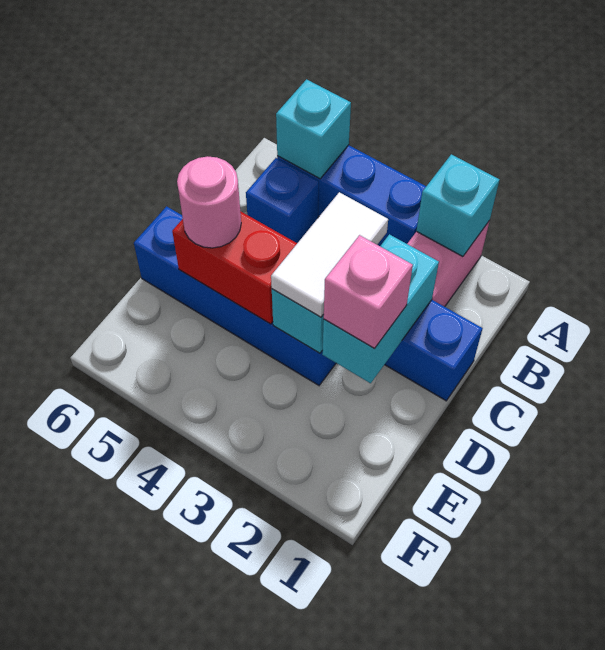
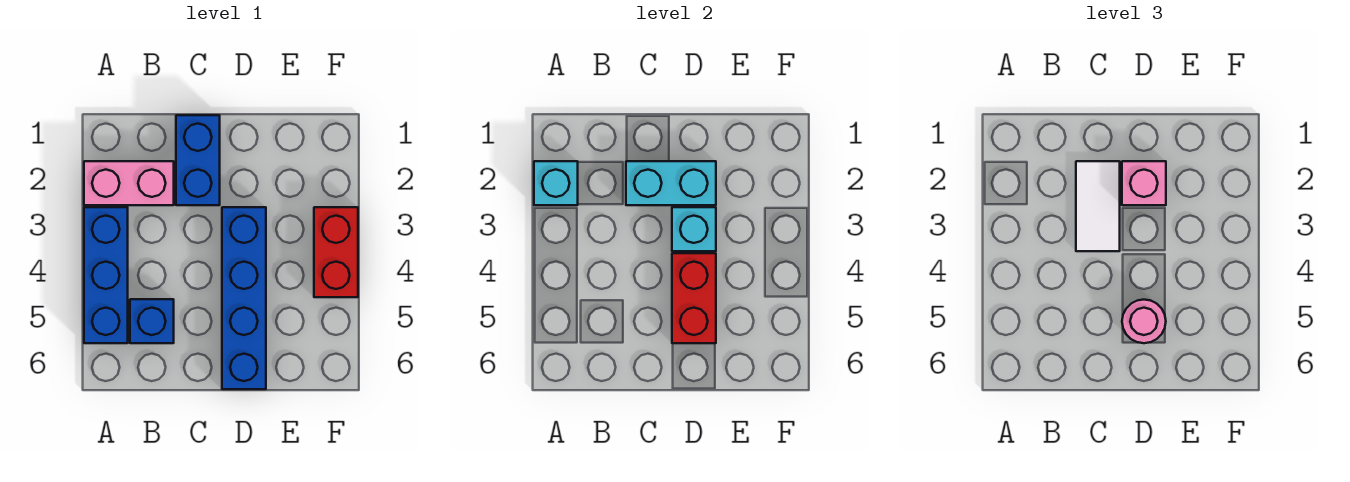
cyan 1x1 brick [276,79,351,179] -> none
white 1x2 tile [271,192,388,317] -> white 1x2 tile turned to [1076,161,1120,251]
none -> red 1x2 brick [314,207,358,297]

